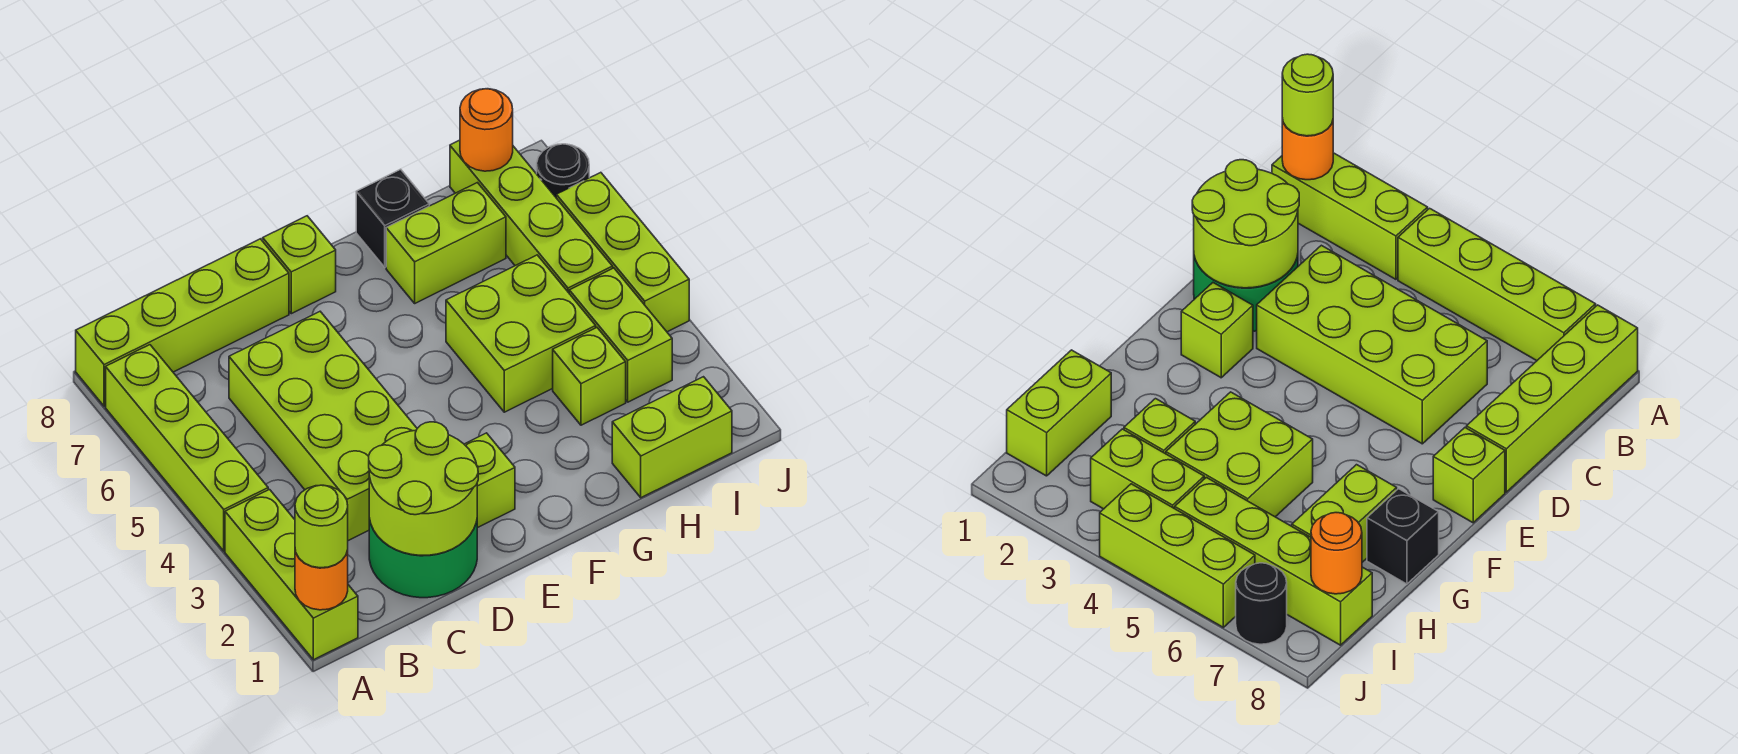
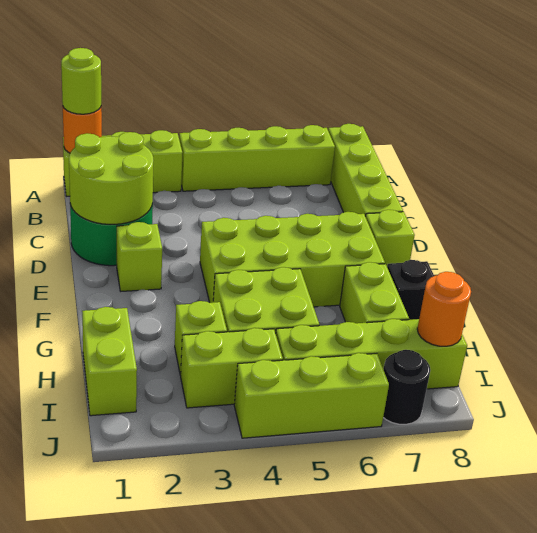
lime 2x4 brick [229,312,417,541] -> lime 2x4 brick moved to [200,212,385,307]

